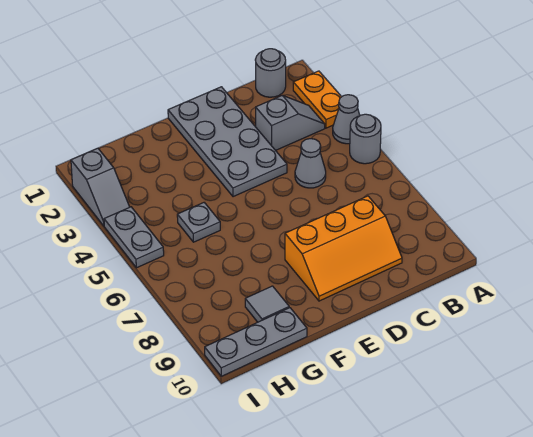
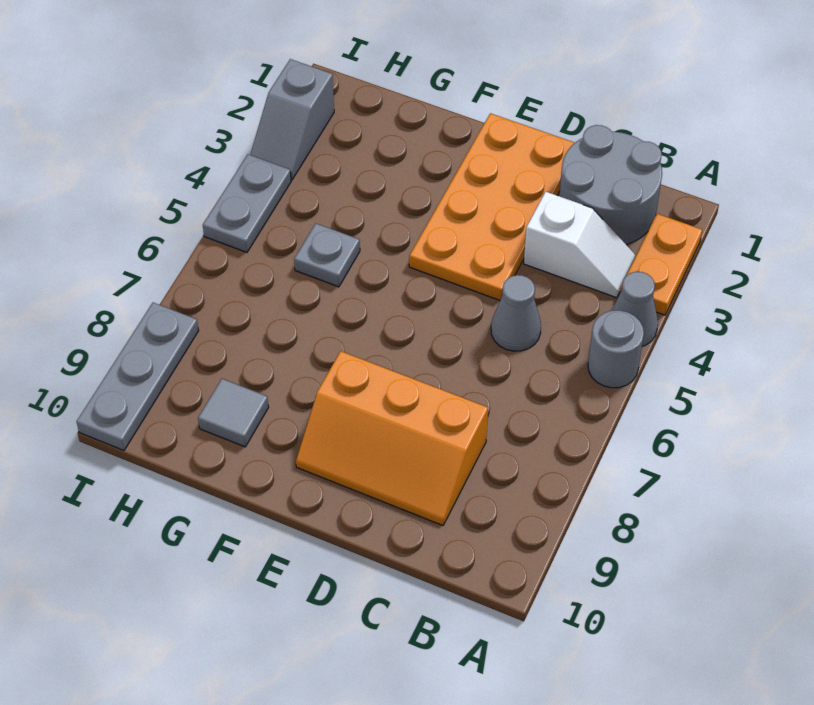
grey 1x1 round brick [255,49,286,97] -> grey 2x2 round brick [559,125,662,245]
grey 1x2 slope [256,95,325,150] -> white 1x2 slope [524,192,635,298]
grey 2x4 plate [168,87,287,197] -> orange 2x4 plate [409,113,575,300]
grey 1x3 plate [205,308,307,376] -> grey 1x3 plate turned to [77,303,199,451]

